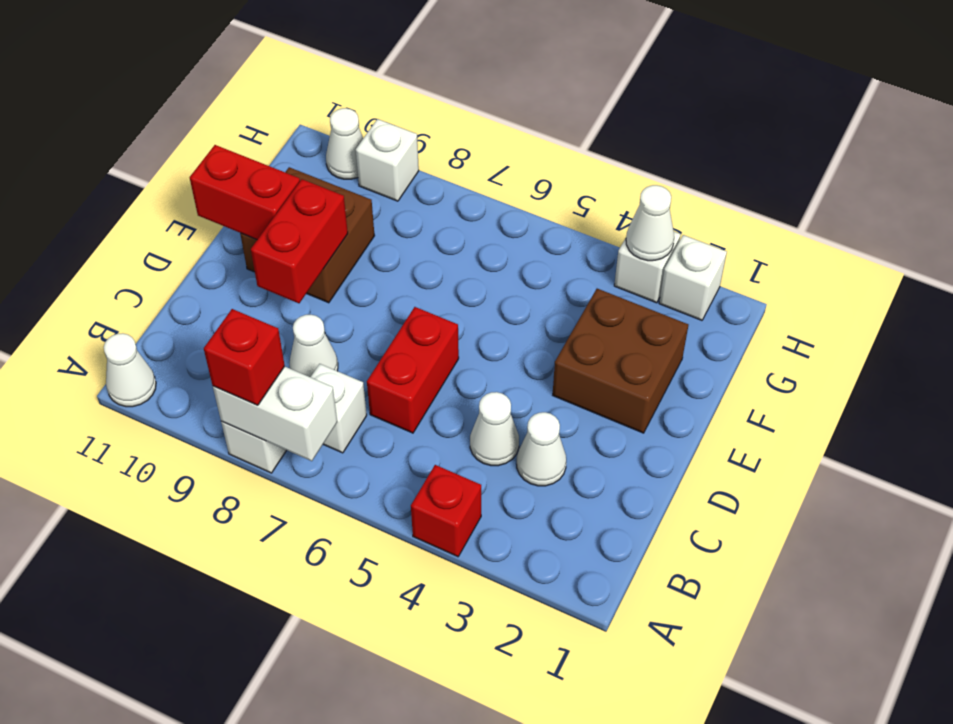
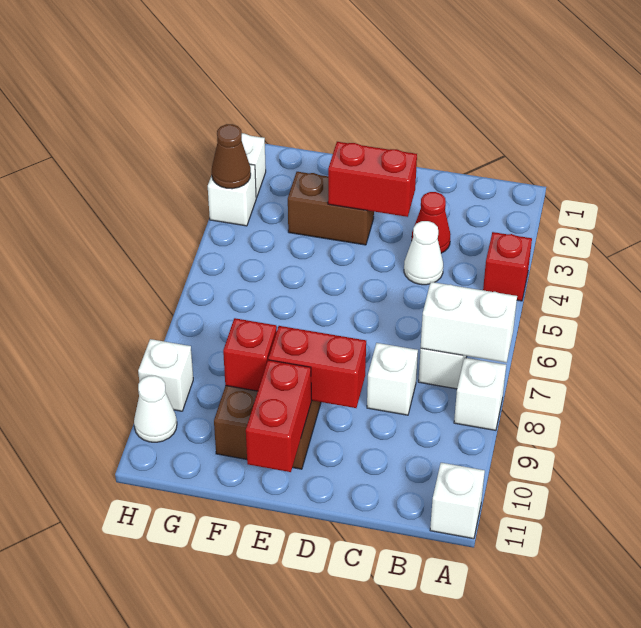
white 1x2 brick [213,366,337,461] -> white 1x2 brick turned to [421,282,517,363]
red 1x1 brick [204,309,285,405] -> red 1x1 brick moved to [223,318,277,391]
white 1x1 cone [104,333,156,407] -> white 1x1 brick [430,463,485,539]
white 1x1 cone [517,412,566,486] -> red 1x1 cone [412,192,451,253]
red 1x2 brick [367,307,459,433] -> red 1x2 brick moved to [328,142,417,217]
white 1x1 cone [290,315,338,377] -> white 1x1 brick [367,343,418,415]
brown 2x2 brick [553,289,688,433] -> brown 1x2 brick [288,172,374,245]
white 1x1 cone [626,185,674,261] -> brown 1x1 cone [212,124,251,189]

